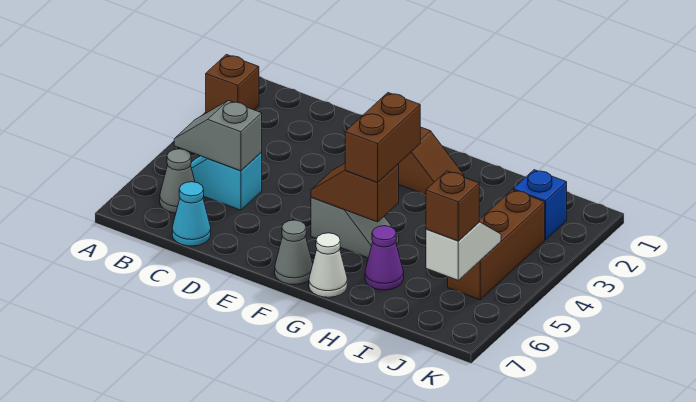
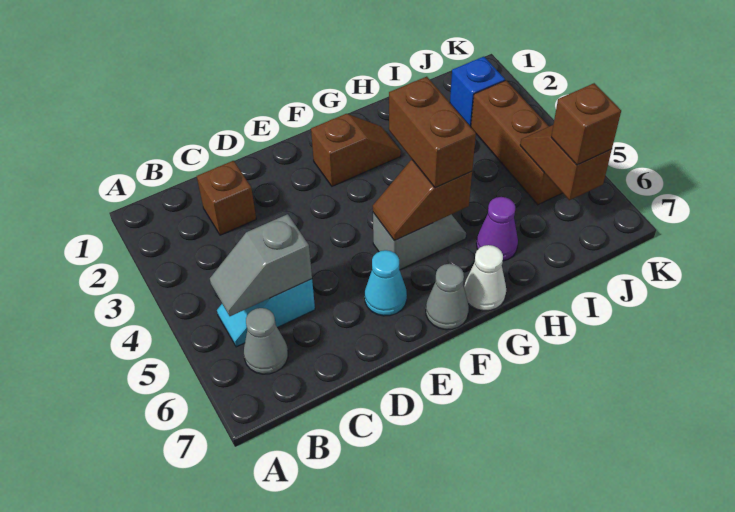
brown 1x1 brick [206,55,259,113] -> brown 1x1 brick moved to [197,161,256,235]
cyan 1x1 cone [172,182,211,246] -> cyan 1x1 cone moved to [365,250,407,316]
white 1x2 slope [426,222,501,280] -> brown 1x2 slope [520,125,612,200]

